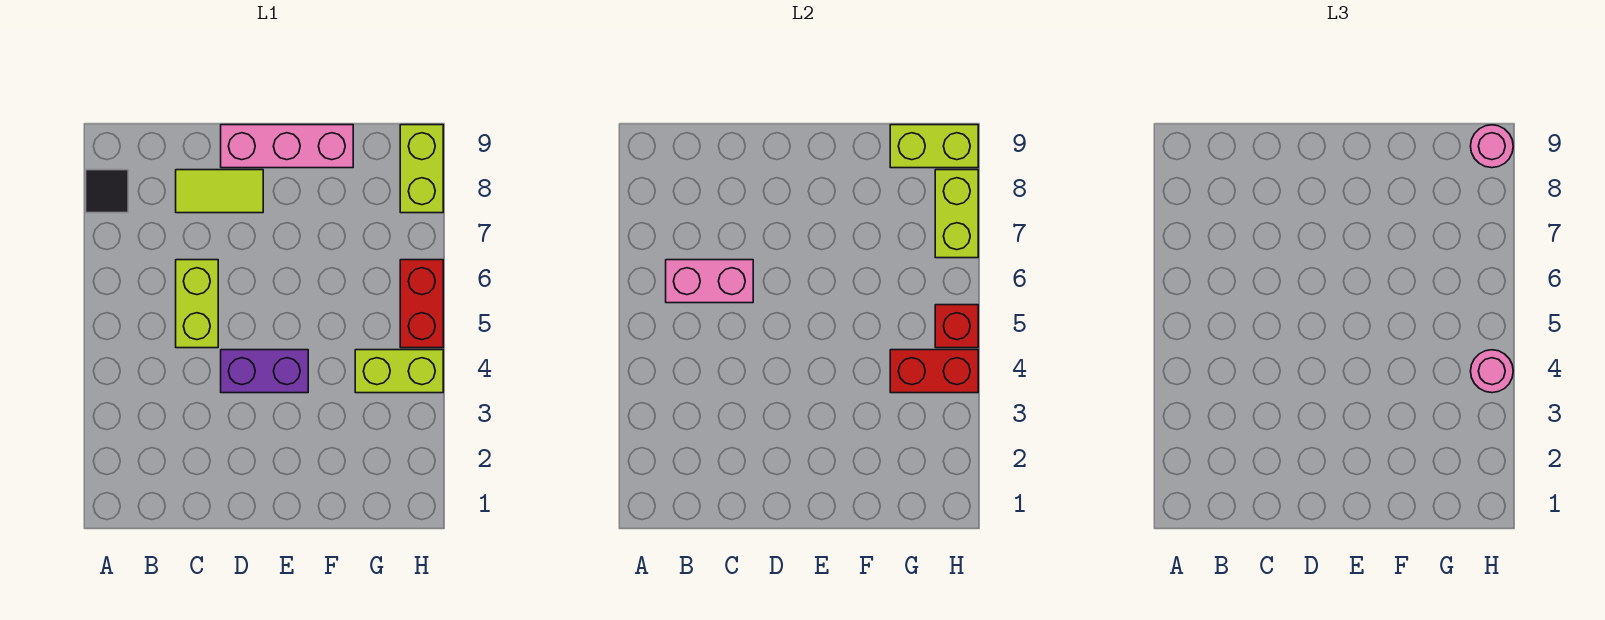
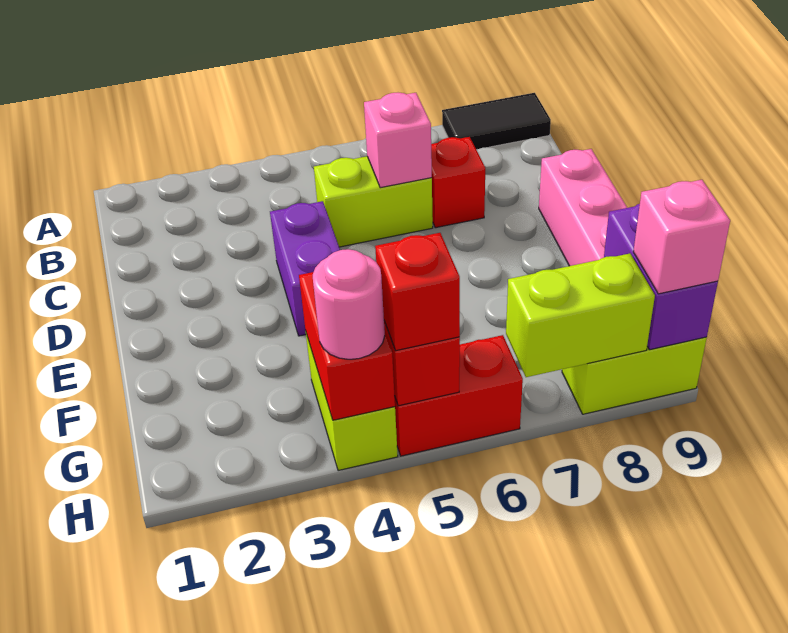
black 1x1 tile [86,170,128,213] -> black 1x2 tile [442,93,551,150]
pink 1x2 brick [666,260,753,303] -> pink 1x1 brick [364,93,432,188]
none -> red 1x1 brick [431,137,485,228]
lime 1x2 tile [176,170,263,213] -> none
lime 1x2 brick [890,125,978,168] -> purple 1x2 brick [604,204,718,350]
none -> red 1x1 brick [375,233,460,351]
pink 1x1 round brick [1471,125,1513,168] -> pink 1x1 brick [633,180,730,294]

